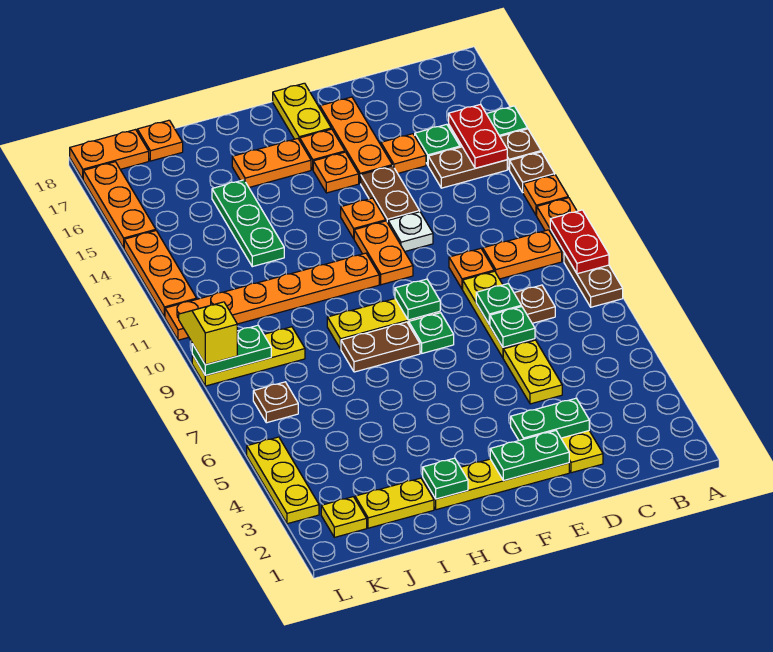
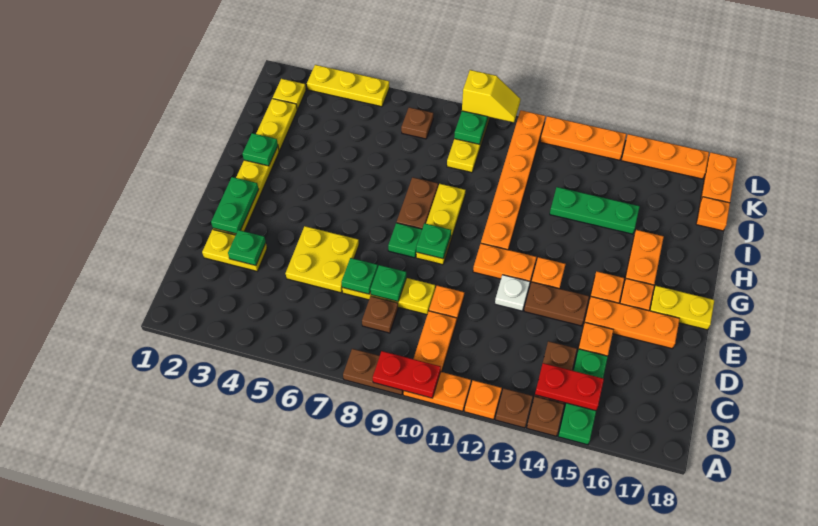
green 1x2 plate [511,398,589,440] -> green 1x1 plate [228,230,266,266]
yellow 1x2 plate [503,340,562,404] -> yellow 2x2 plate [286,226,359,293]

